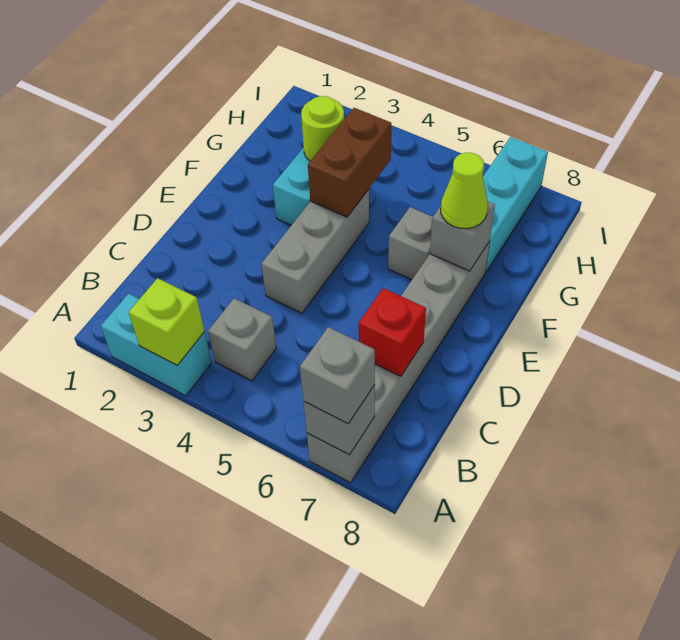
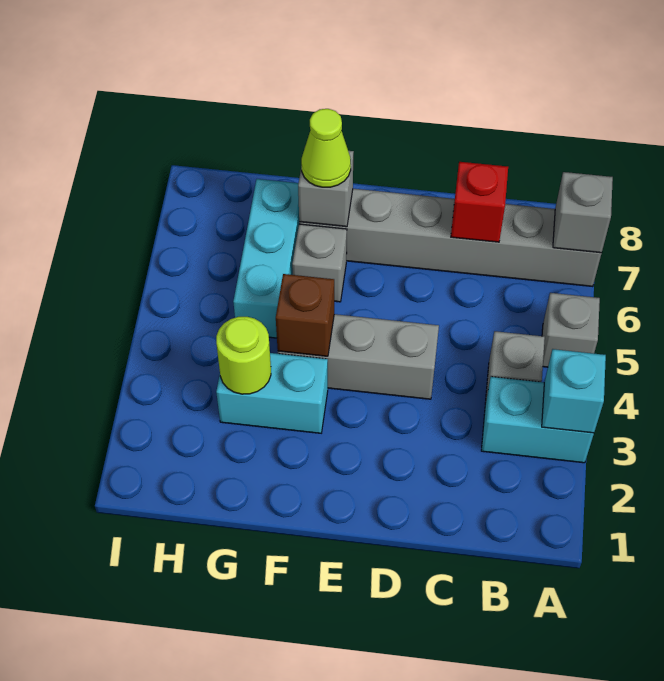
cyan 1x2 brick [101,294,212,396] -> cyan 1x2 brick turned to [481,377,594,463]
lime 1x1 brick [129,278,204,365] -> cyan 1x1 brick [542,349,606,433]
grey 1x1 brick [300,327,375,424] -> grey 1x1 brick moved to [542,293,600,367]
brown 1x2 brick [308,108,391,217] -> brown 1x1 brick [276,274,334,356]
cyan 1x3 brick [483,137,548,272] -> cyan 1x3 brick turned to [233,179,299,338]

